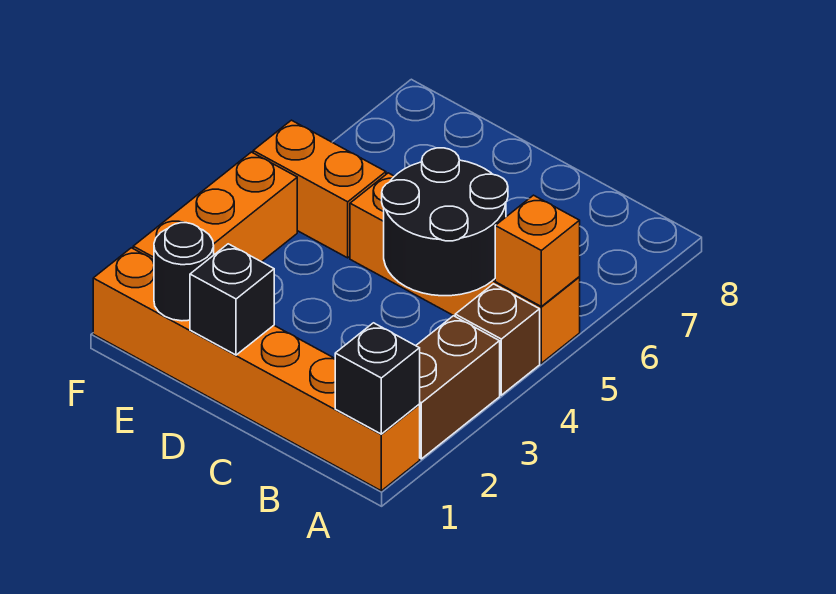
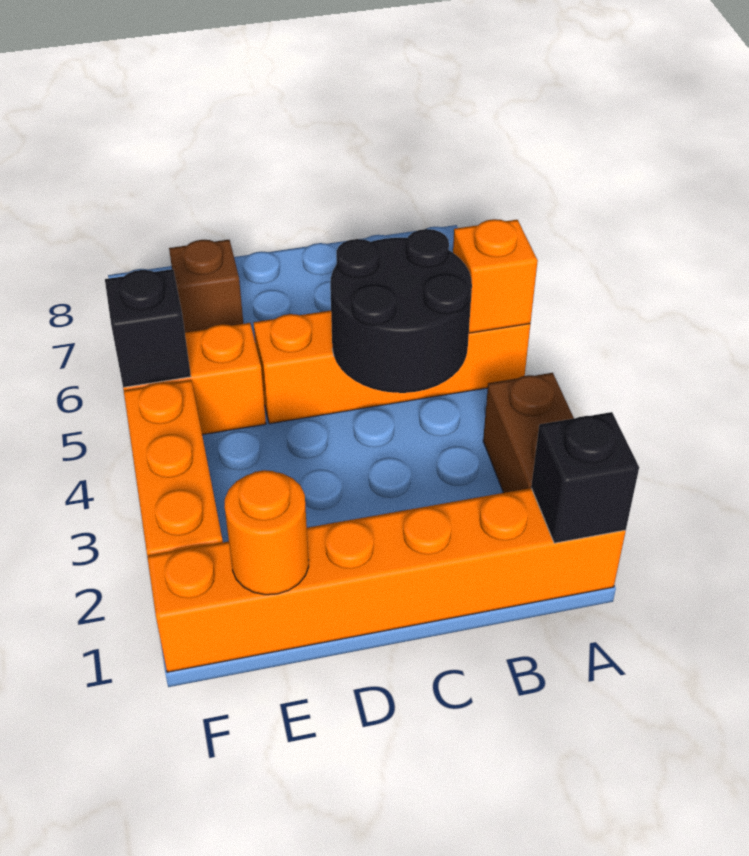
brown 1x1 brick [455,284,540,395] -> brown 1x1 brick moved to [169,240,243,333]
black 1x1 brick [190,244,274,355] -> black 1x1 brick moved to [105,269,191,387]
black 1x1 round brick [154,223,214,321] -> orange 1x1 round brick [225,470,309,595]

